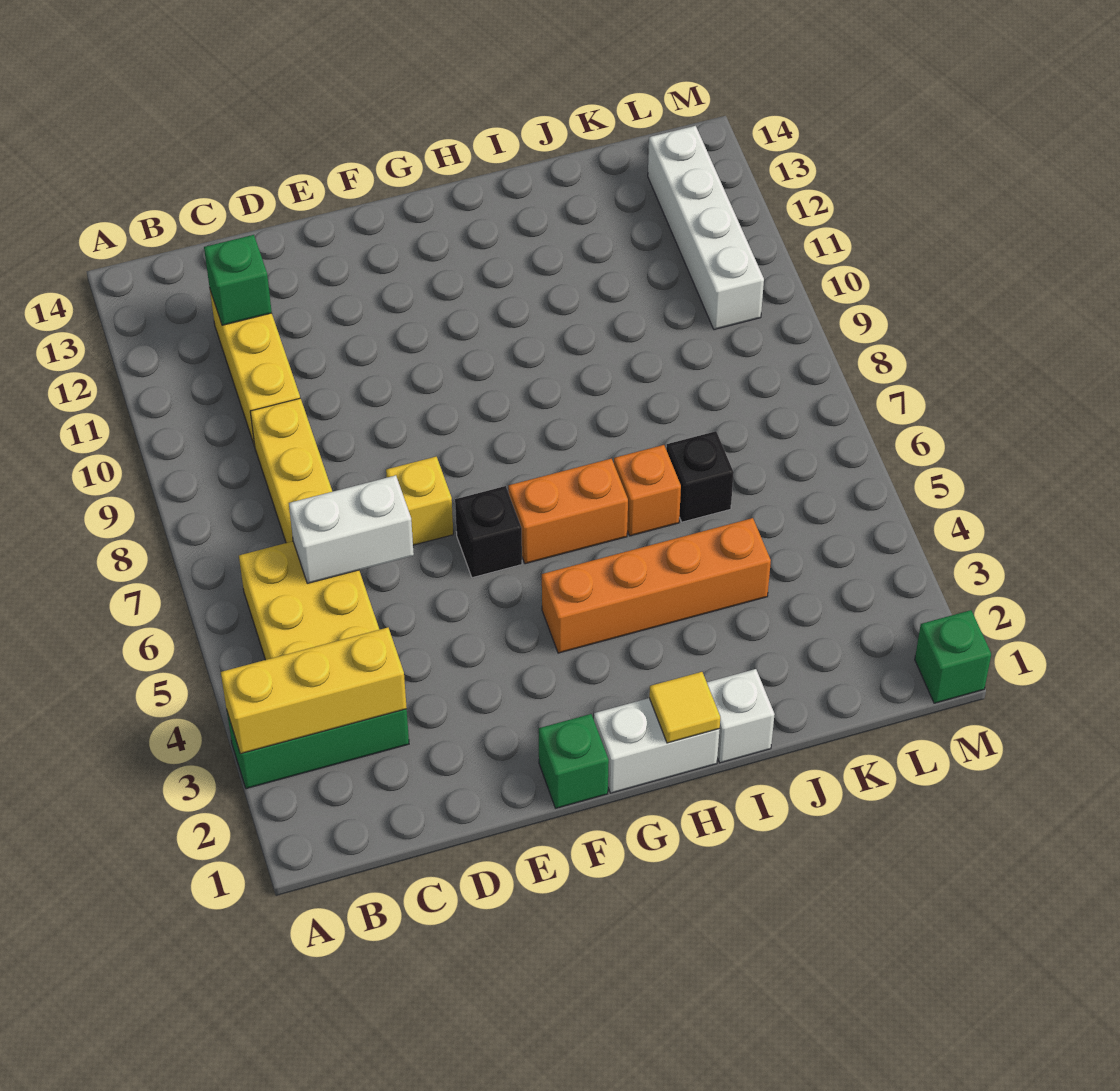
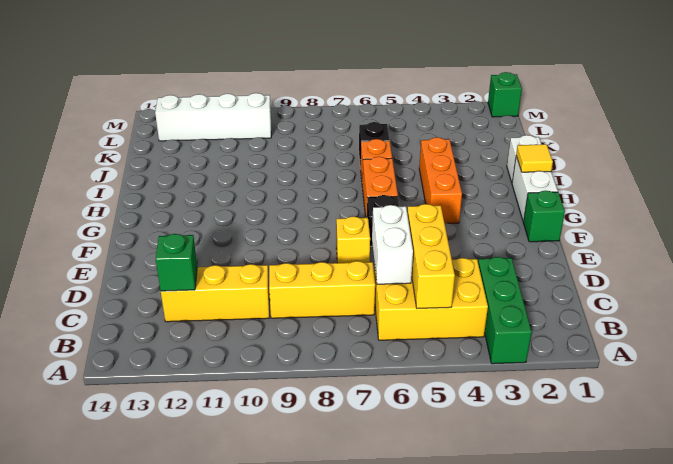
yellow 1x3 brick [221,628,407,754] -> yellow 1x3 brick moved to [407,204,455,308]
orange 1x4 brick [542,518,771,653] -> orange 1x3 brick [419,137,462,223]

